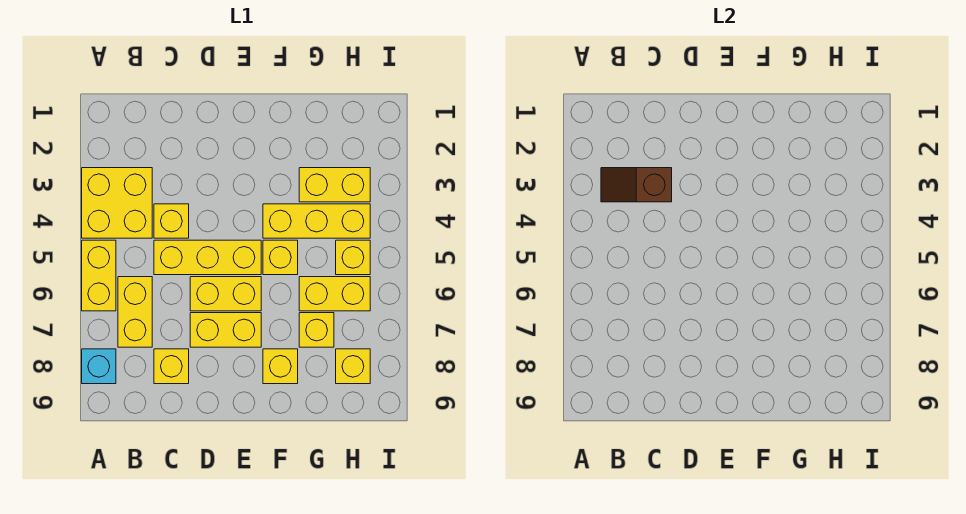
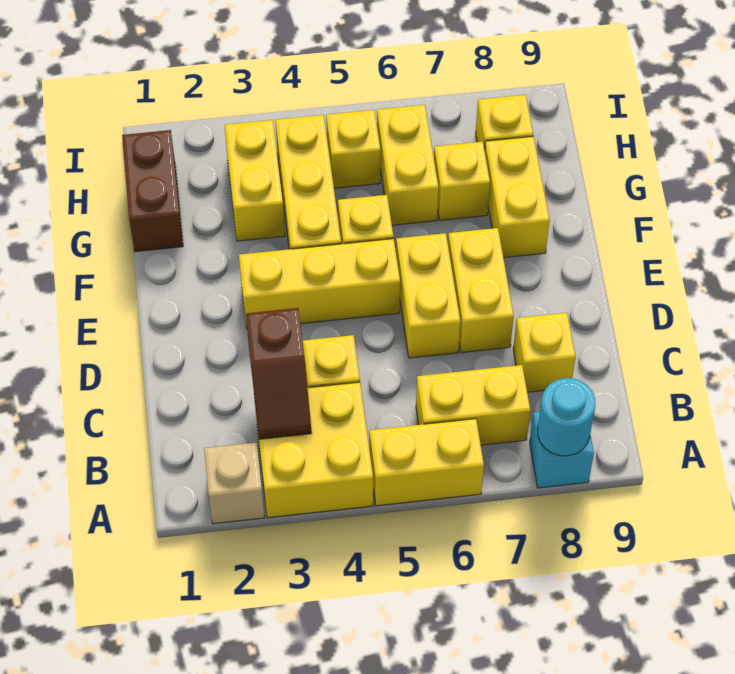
none -> tan 1x1 brick [204,442,264,524]
none -> cyan 1x1 round brick [538,378,595,456]
yellow 1x3 brick [154,240,261,275] -> yellow 1x3 brick turned to [239,239,400,329]
yellow 1x1 brick [263,349,298,384] -> yellow 1x2 brick [485,136,550,258]
none -> brown 1x2 brick [122,130,183,252]

